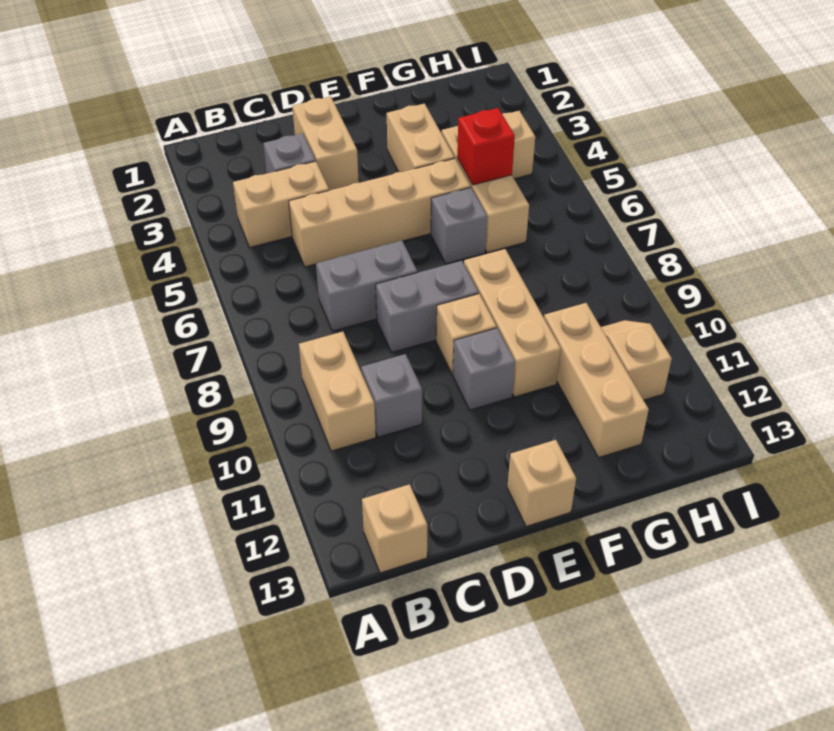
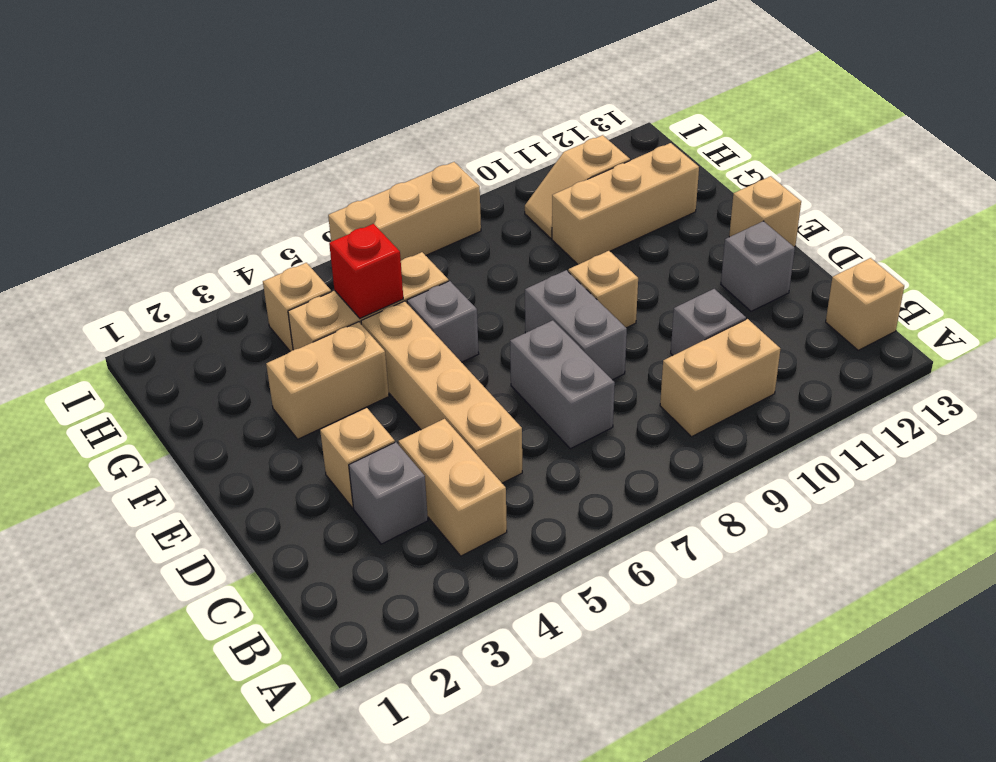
tan 1x2 brick [292,96,359,190] -> tan 1x1 brick [320,408,395,508]
grey 1x1 brick [453,328,515,410] -> grey 1x1 brick moved to [721,221,795,311]
tan 1x3 brick [464,249,561,397] -> tan 1x3 brick moved to [328,162,481,260]

